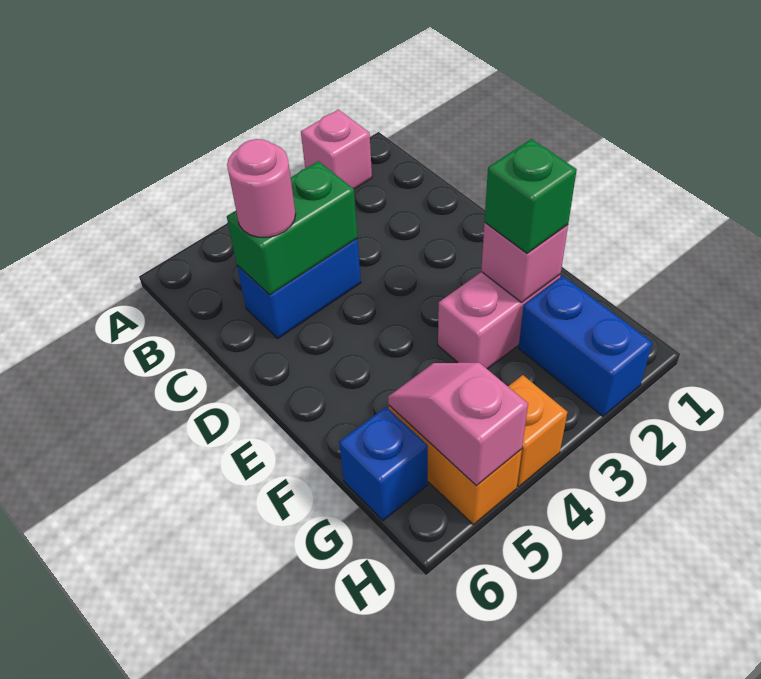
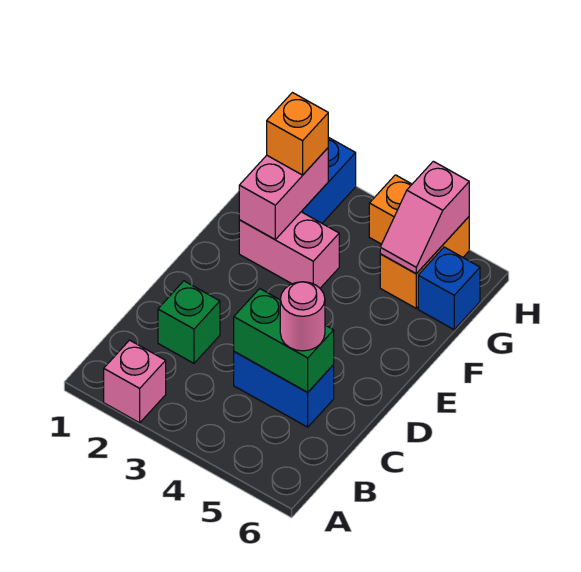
pink 1x1 brick [481,223,568,302] -> pink 1x2 brick [239,148,328,239]
green 1x1 brick [485,139,577,253] -> green 1x1 brick moved to [158,281,220,363]
none -> orange 1x1 brick [267,93,328,175]

